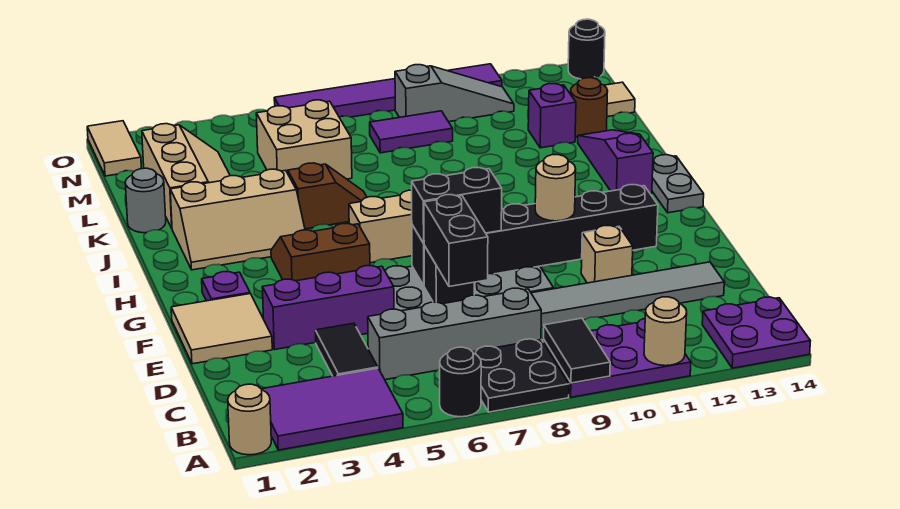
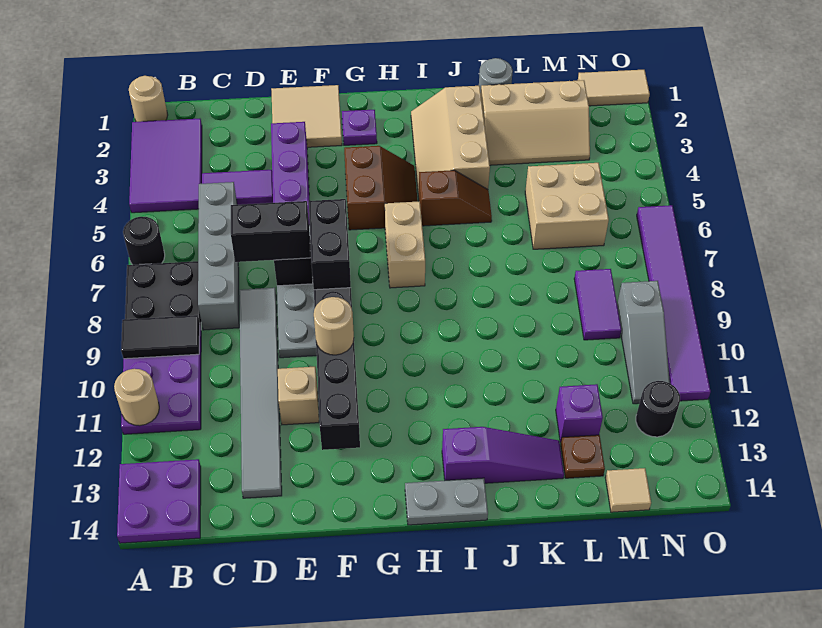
black 1x2 tile [315,323,378,376] -> purple 1x2 tile [202,170,273,205]
brown 1x2 slope [288,163,367,229] -> brown 1x2 slope turned to [418,170,492,226]
brown 1x1 round brick [571,78,608,138] -> brown 1x1 plate [561,435,605,478]
black 1x1 round brick [568,19,605,79] -> black 1x1 round brick moved to [636,381,680,437]

